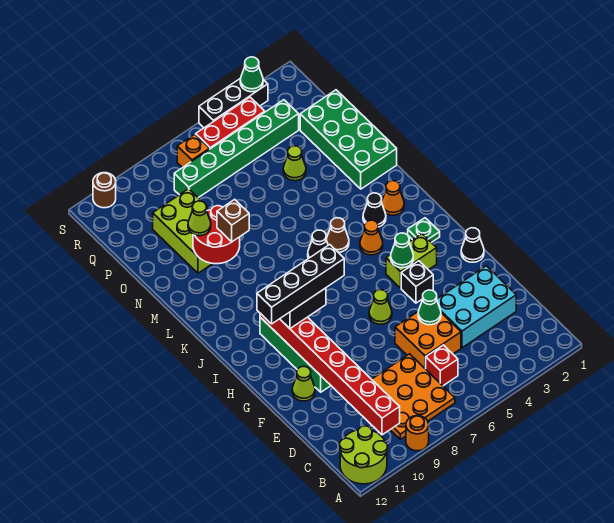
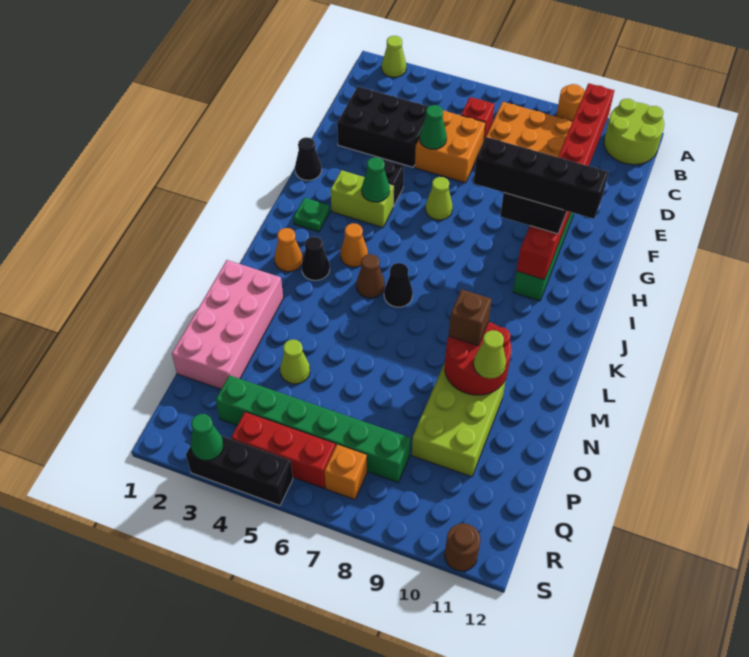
cyan 2x3 brick [437,266,516,348] -> black 2x3 brick [337,87,429,167]
lime 1x1 cone [292,366,315,401] -> lime 1x1 cone moved to [382,36,406,77]
green 2x4 brick [300,90,397,189] -> pink 2x4 brick [172,260,283,389]

